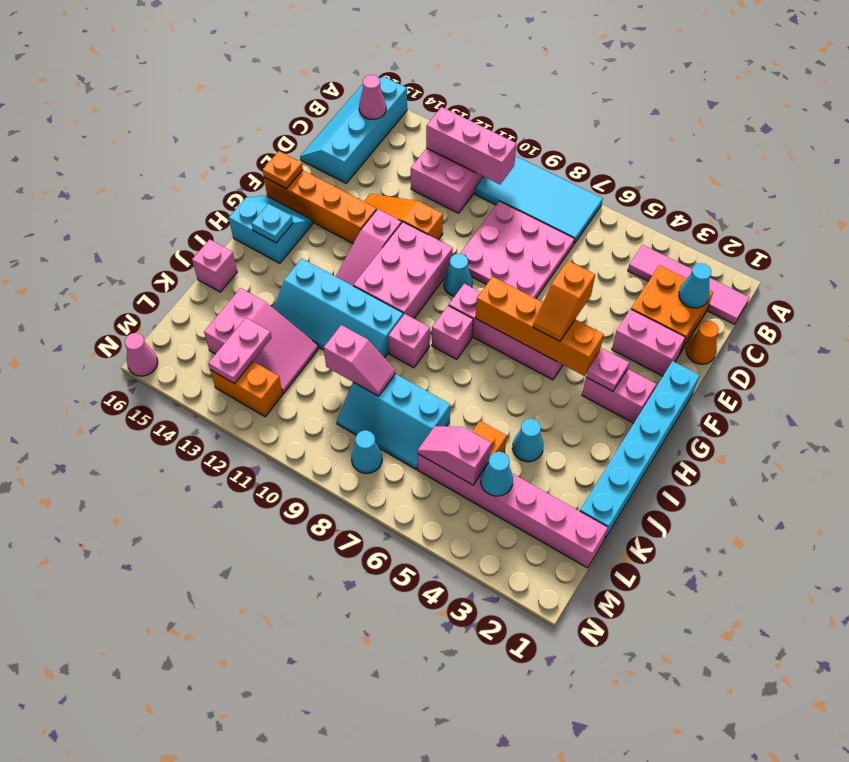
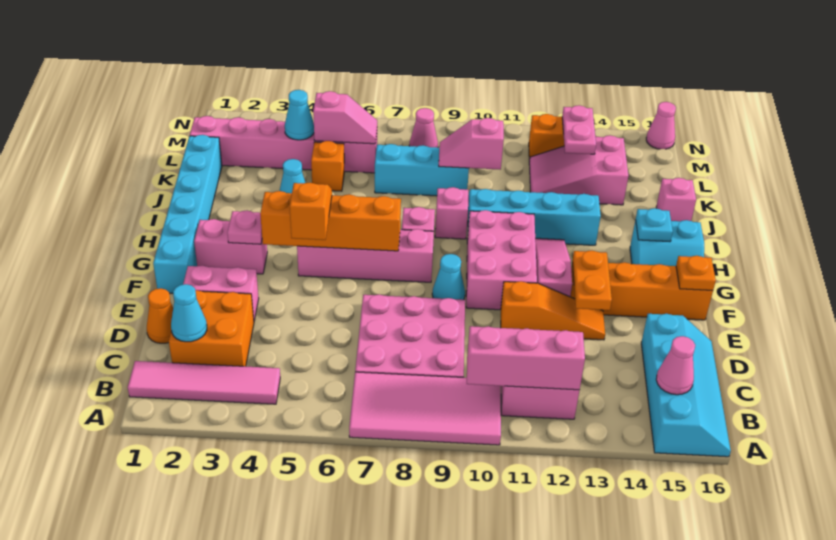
cyan 2x4 tile [475,156,603,244] -> pink 2x4 tile [349,372,501,445]
none -> orange 1x2 plate [572,250,612,310]
cyan 1x1 cone [351,430,382,473] -> pink 1x1 cone [409,108,438,148]

